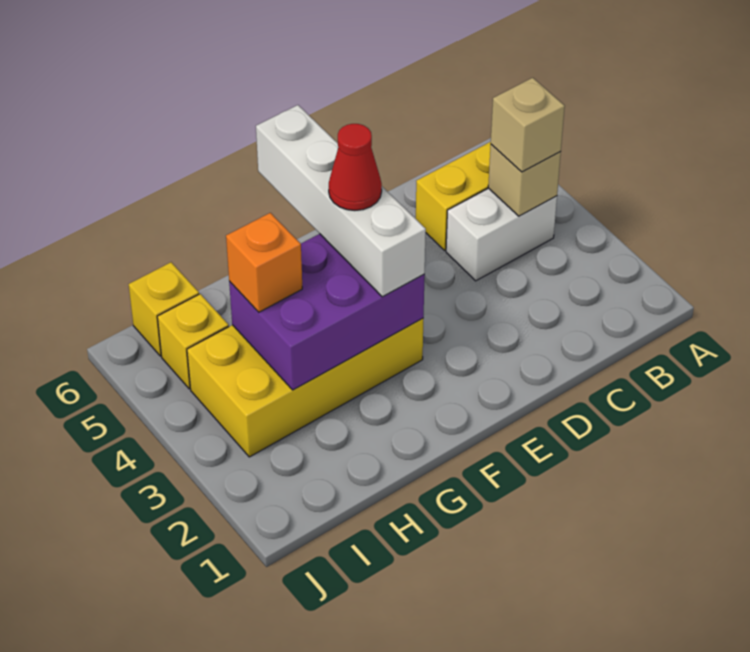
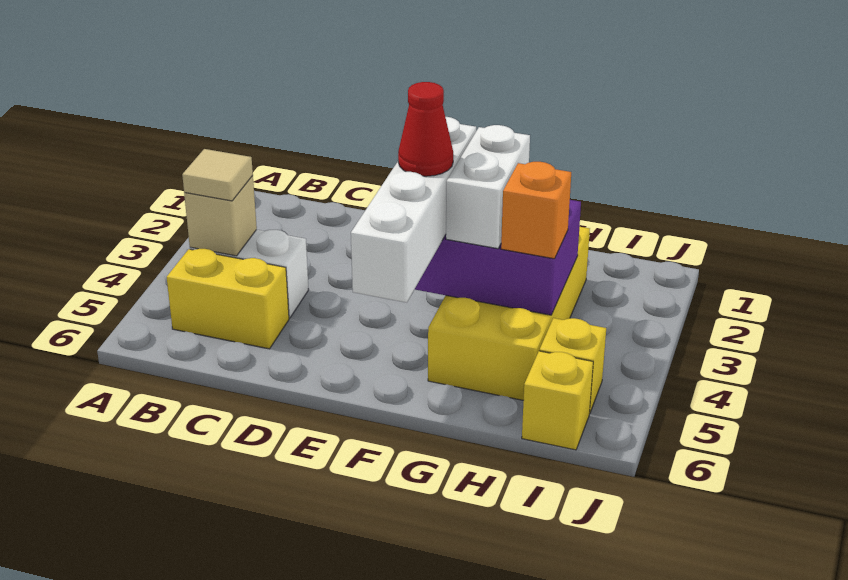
tan 1x1 brick [491,78,565,172] -> tan 1x1 tile [182,149,253,201]
yellow 2x4 brick [187,318,424,457] -> yellow 2x4 brick turned to [428,227,590,400]
none -> white 1x2 brick [446,125,530,249]

